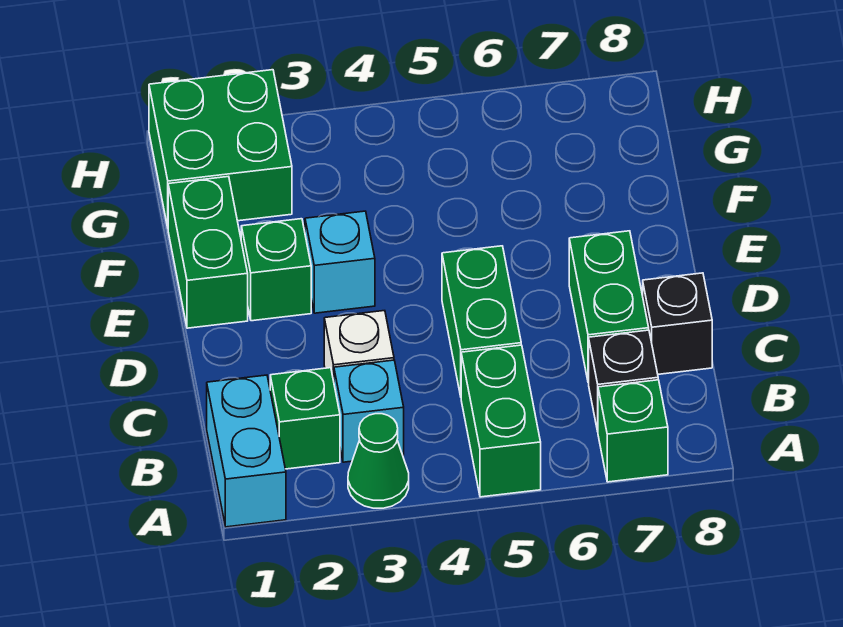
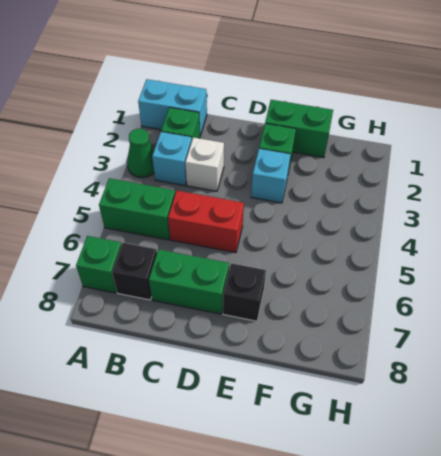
green 1x2 brick [442,246,521,396] -> red 1x2 brick [168,191,244,253]
black 1x1 brick [643,273,712,374] -> black 1x1 brick moved to [223,263,266,321]
green 2x2 brick [149,70,292,227] -> none

